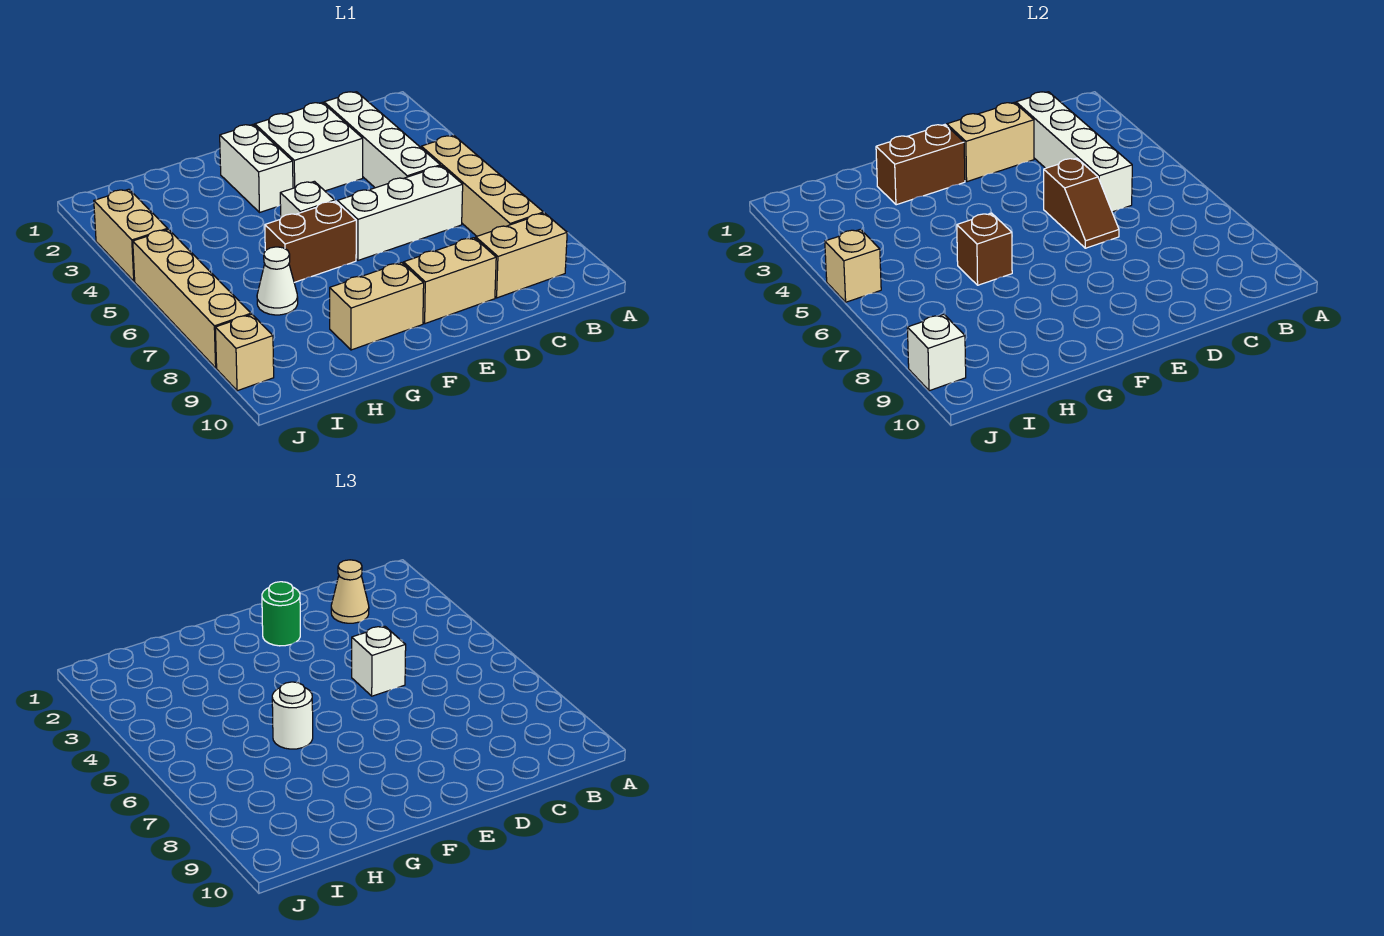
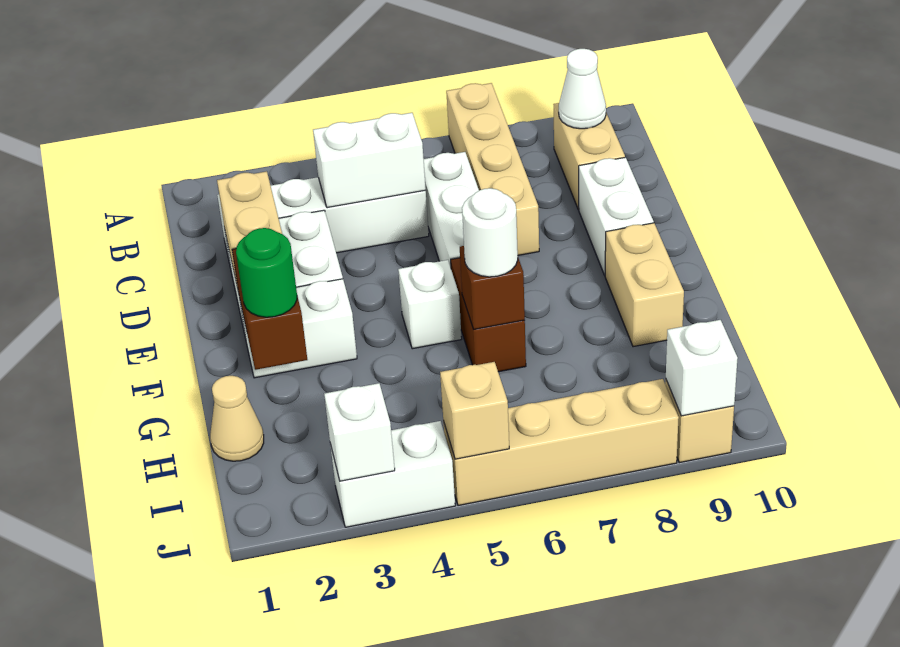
tan 1x4 brick [421,136,543,236] -> tan 1x4 brick turned to [446,83,539,255]
white 1x4 brick [1016,92,1132,212] -> white 1x2 brick [313,113,426,208]
tan 1x1 cone [331,560,369,623] -> tan 1x1 cone moved to [210,376,264,461]
brown 1x2 slope [1044,158,1119,248] -> none
white 1x1 brick [352,626,406,696] -> white 1x1 brick moved to [324,383,395,481]
tan 1x2 brick [404,238,496,324] -> white 1x2 brick [579,157,654,275]
green 1x1 round brick [262,582,300,646] -> green 1x1 round brick moved to [236,228,297,317]
white 1x1 cone [257,247,298,315] -> white 1x1 cone moved to [559,49,606,129]
tan 1x2 brick [94,189,168,281] -> white 1x2 brick [330,421,455,527]

